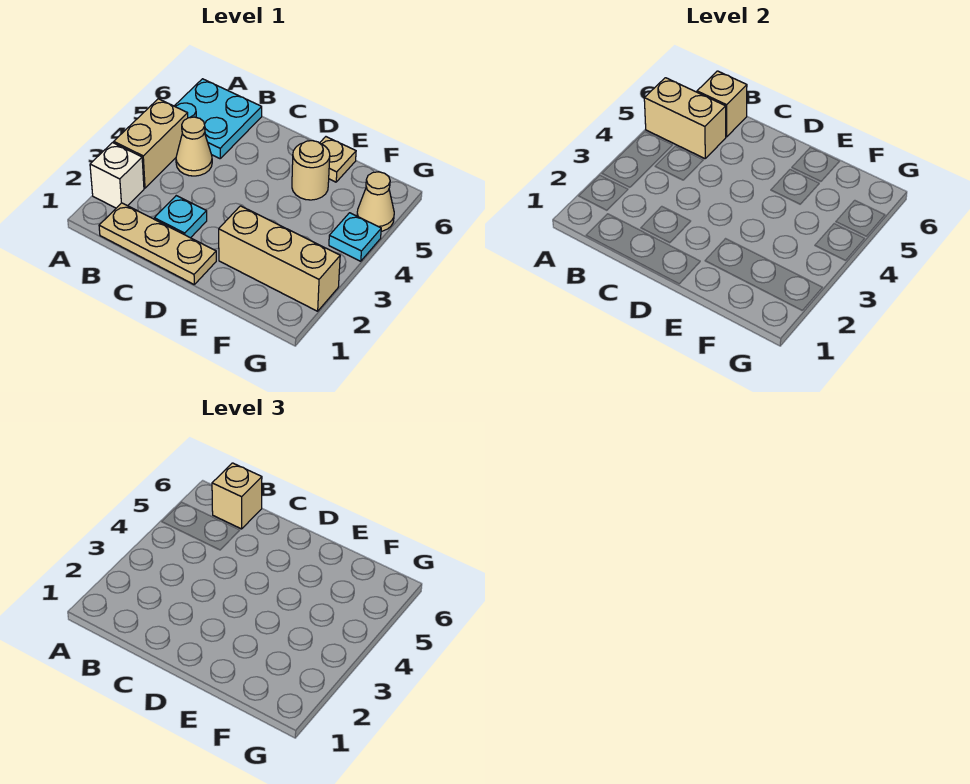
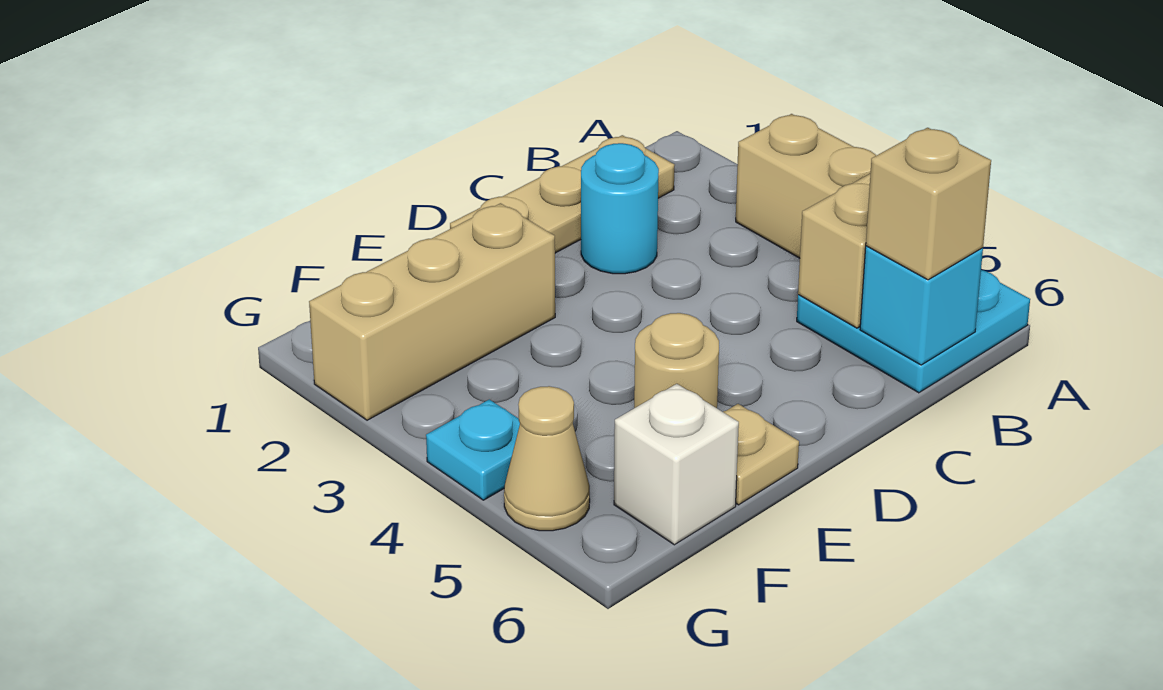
white 1x1 brick [90,143,144,208] -> white 1x1 brick moved to [614,384,739,545]
tan 1x1 cone [176,117,212,176] -> none
tan 1x1 brick [697,71,747,137] -> cyan 1x1 brick [860,246,983,365]
cyan 1x1 plate [154,196,207,238] -> cyan 1x1 round brick [581,143,659,274]

